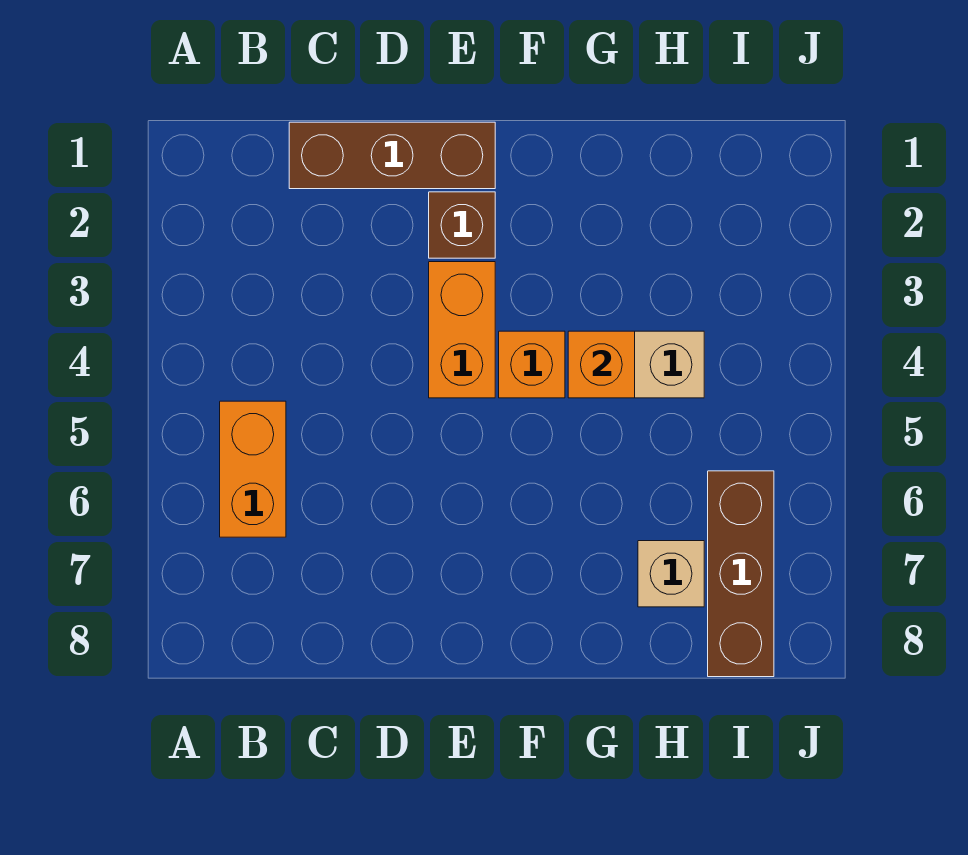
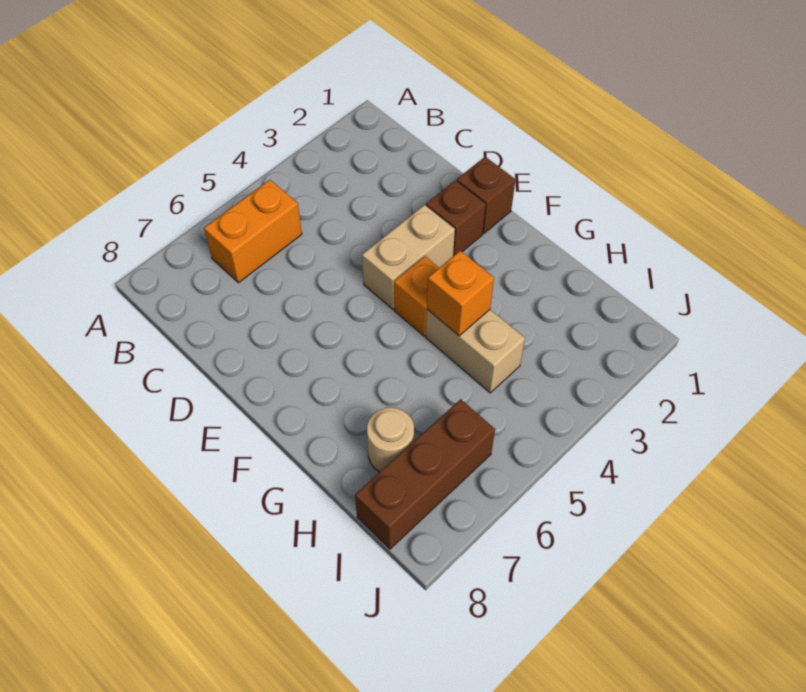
brown 1x3 brick [289,122,495,189] -> brown 1x1 brick [457,157,515,234]
orange 1x2 brick [429,262,495,398] -> tan 1x2 brick [362,205,455,309]
tan 1x1 brick [638,541,704,607] -> tan 1x1 round brick [367,408,414,472]

